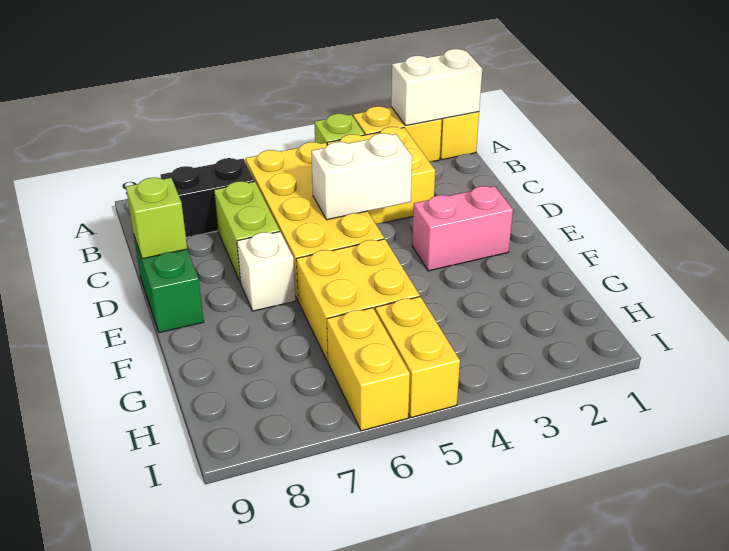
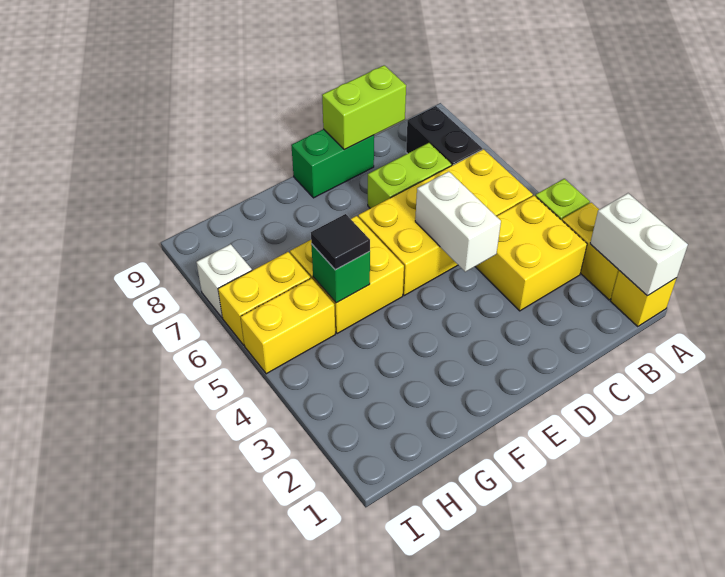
lime 1x1 brick [126,177,187,259] -> lime 1x2 brick [322,65,406,150]
pink 1x2 brick [412,186,513,271] -> none
white 1x1 brick [237,232,296,311] -> white 1x1 brick moved to [196,244,252,317]
none -> green 1x1 brick [311,244,370,303]
none -> black 1x1 tile [311,214,370,270]

